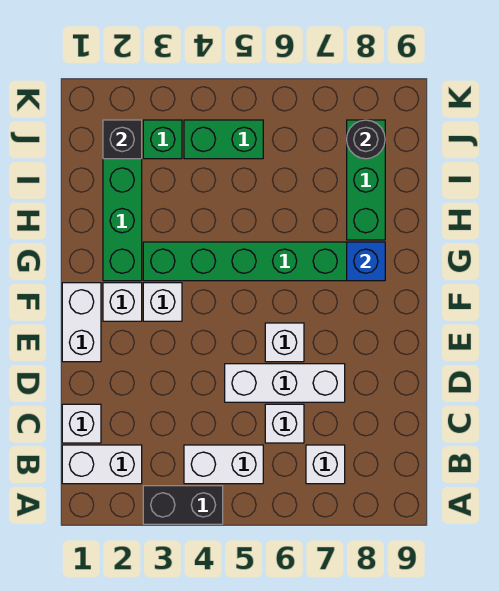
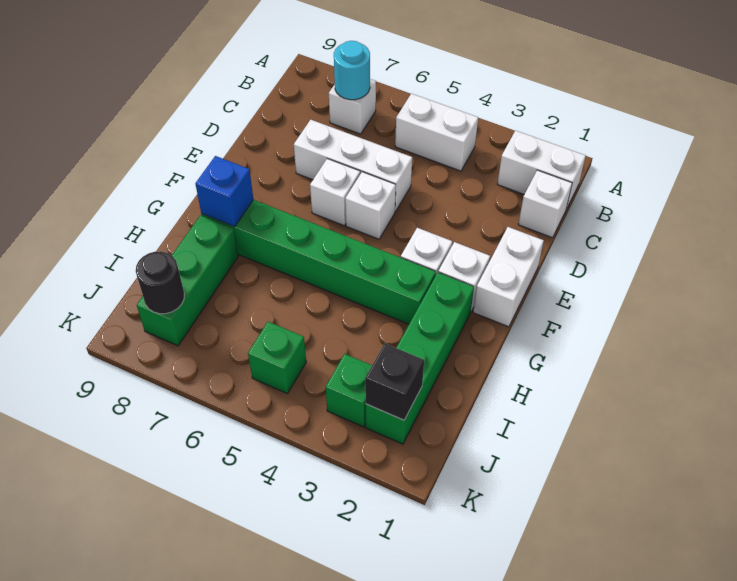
black 1x2 brick [143,486,223,524] -> none
none -> cyan 1x1 round brick [334,41,370,100]
white 1x1 brick [265,404,304,443] -> white 1x1 brick moved to [345,172,396,239]
green 1x2 brick [184,120,263,159] -> green 1x1 brick [248,322,306,394]

